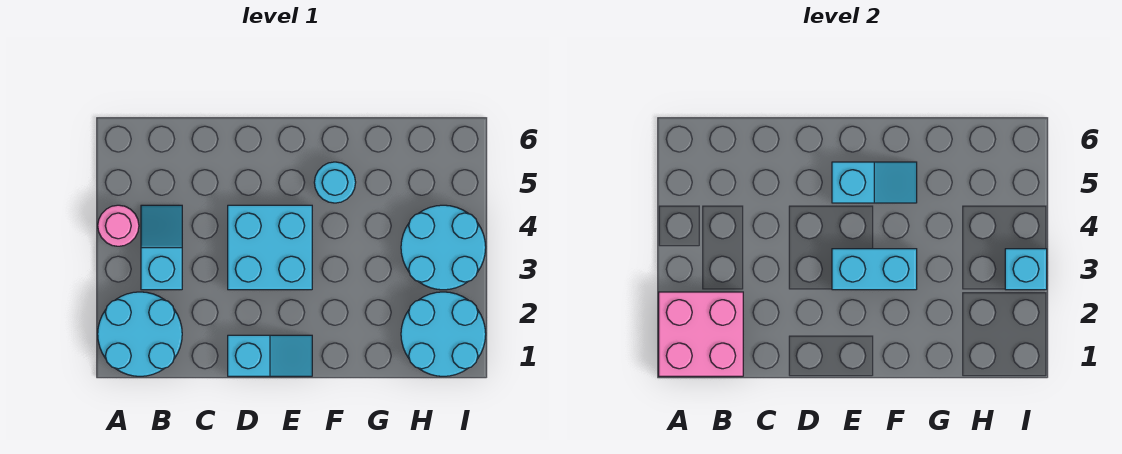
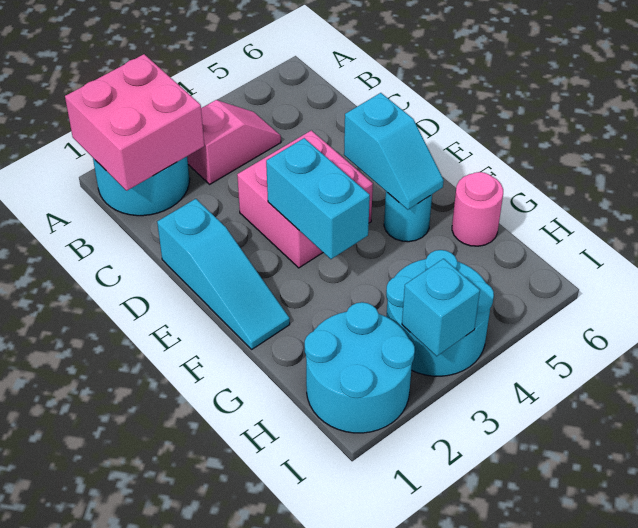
pink 1x1 round brick [98,205,139,246] -> pink 1x1 round brick moved to [452,172,503,246]
cyan 1x2 slope [141,205,182,290] -> pink 1x2 slope [187,100,281,184]
cyan 1x2 slope [228,335,312,376] -> cyan 1x3 slope [157,199,290,349]
cyan 2x2 brick [228,205,312,290] -> pink 2x2 brick [237,131,373,268]

